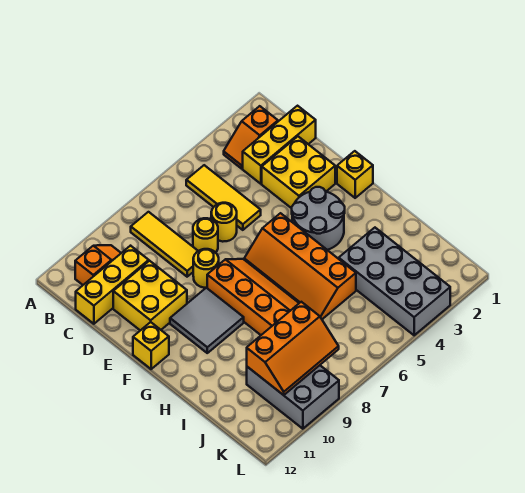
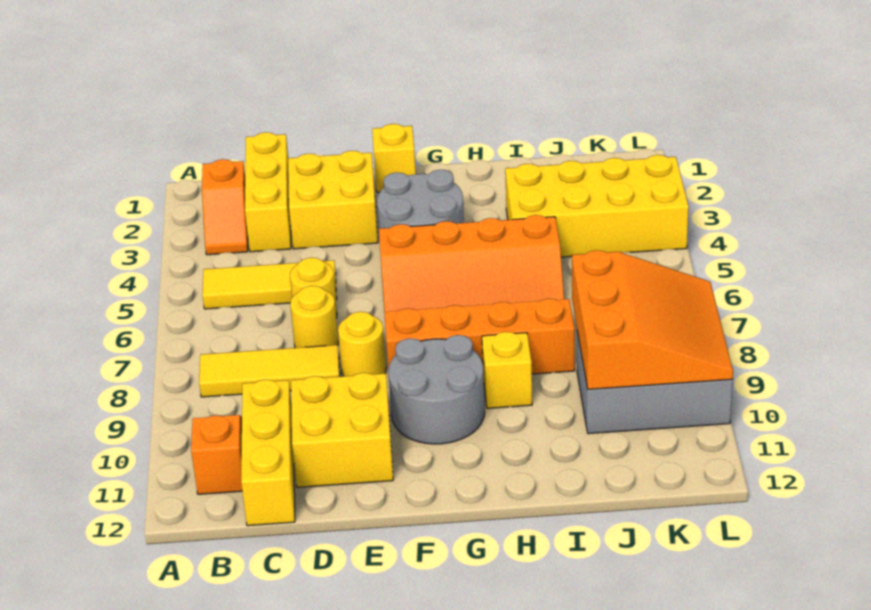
grey 2x2 tile [170,288,244,353] -> grey 2x2 round brick [388,335,485,444]
yellow 1x1 brick [133,322,169,369] -> yellow 1x1 brick moved to [482,332,532,408]
grey 2x4 brick [339,228,450,335] -> yellow 2x4 brick [505,155,689,257]
orange 2x3 slope [247,302,339,395] -> orange 3x3 slope [572,250,733,389]

